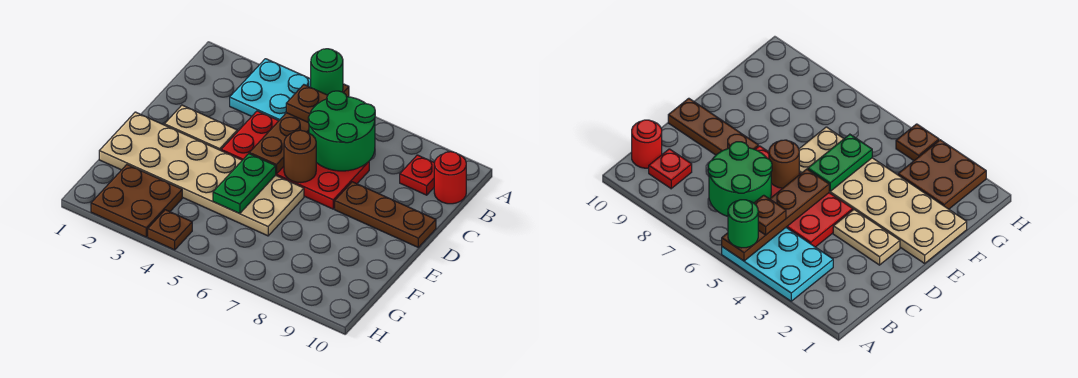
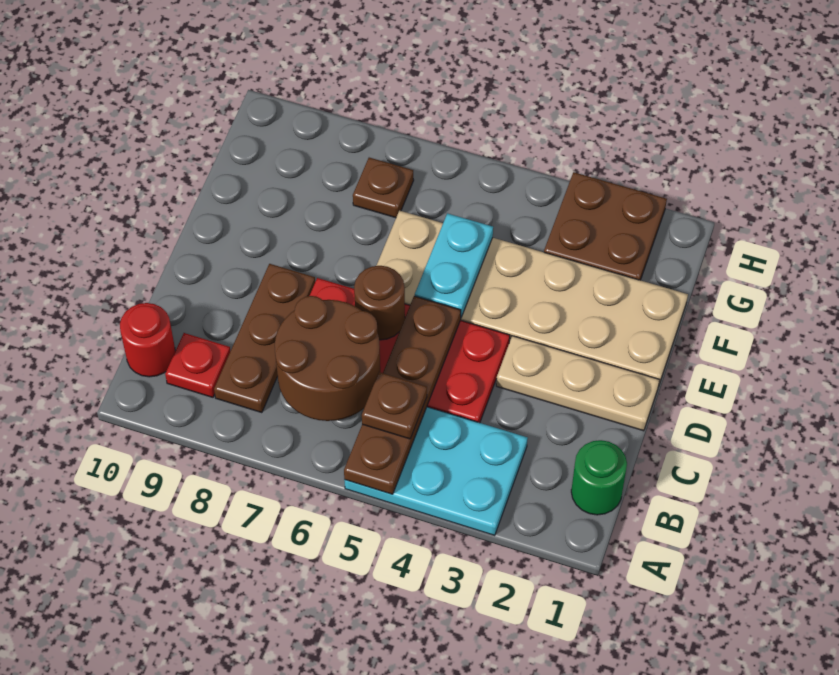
green 1x1 round brick [311,49,343,95] -> green 1x1 round brick moved to [571,440,627,515]
green 2x2 round brick [308,91,375,171] -> brown 2x2 round brick [275,296,380,421]
tan 1x2 plate [164,105,237,150] -> tan 1x3 plate [496,336,659,431]
brown 1x3 plate [335,182,436,247] -> brown 1x3 plate turned to [214,264,315,413]
green 1x2 plate [213,154,276,214] -> cyan 1x2 plate [415,213,493,317]
brown 1x1 plate [148,210,192,250] -> brown 1x1 plate moved to [353,158,414,218]

